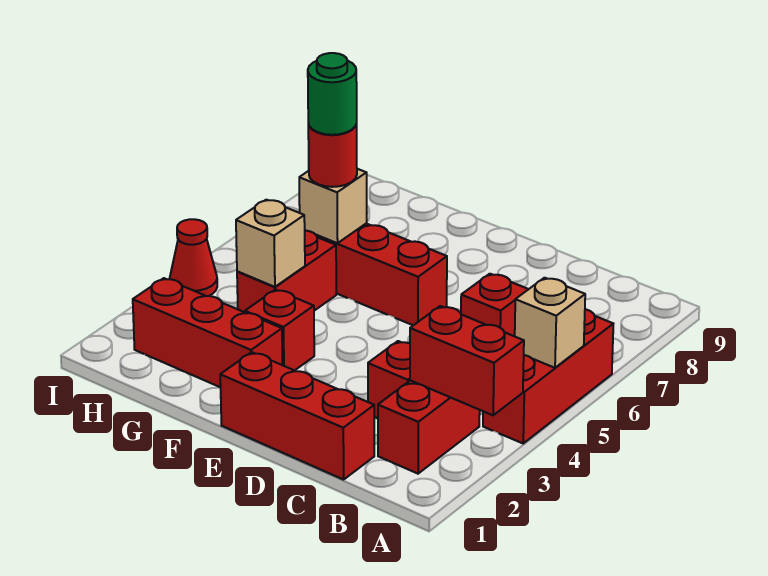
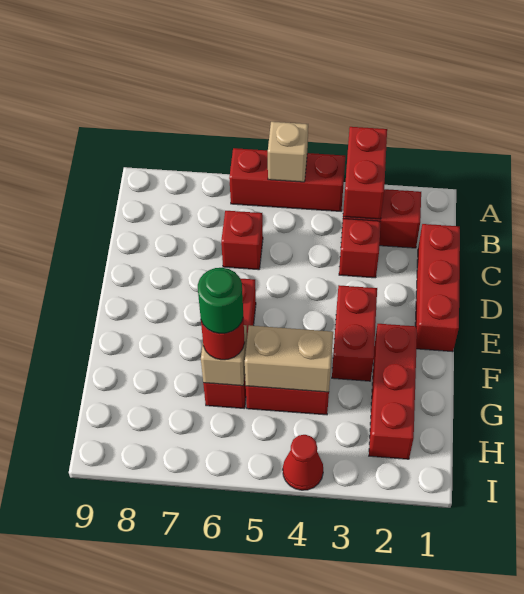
red 1x1 brick [245,290,314,370] -> red 1x2 brick [332,285,377,381]
tan 1x1 brick [236,200,305,287] -> tan 1x2 brick [245,325,333,392]

